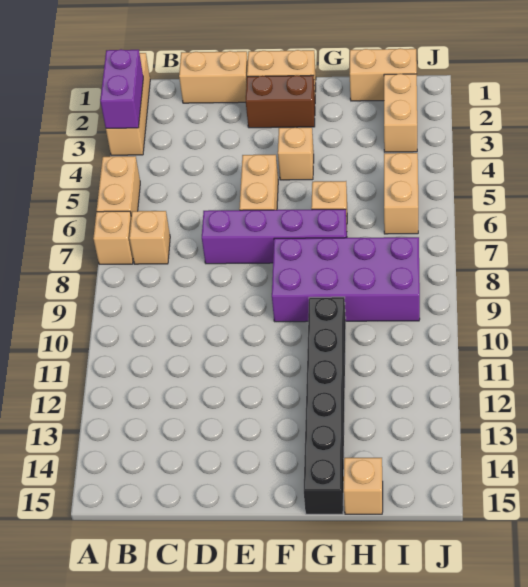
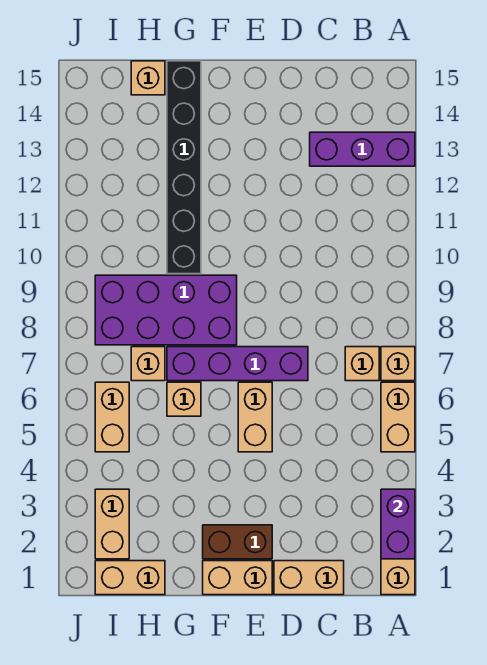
none -> purple 1x3 brick [310,132,415,166]
tan 1x1 brick [278,127,314,180] -> tan 1x1 brick moved to [131,347,165,381]

